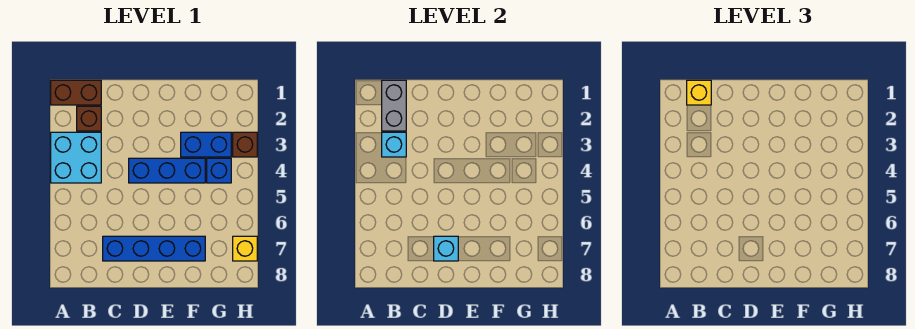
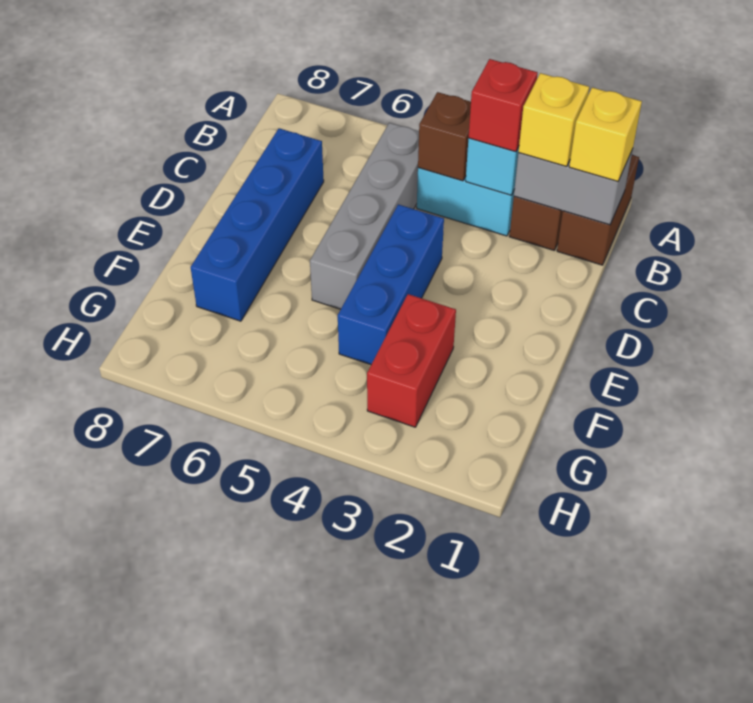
none -> red 1x1 brick [469,59,538,152]
none -> grey 1x4 brick [310,123,419,309]
cyan 1x1 brick [434,236,458,261] -> none
blue 1x2 brick [181,132,231,157] -> red 1x2 brick [367,294,456,427]
blue 1x1 brick [207,158,231,183] -> none
brown 1x1 brick [233,132,257,157] -> brown 1x1 brick moved to [418,92,471,181]
yellow 1x1 brick [233,236,257,261] -> yellow 1x1 brick moved to [518,73,589,166]

